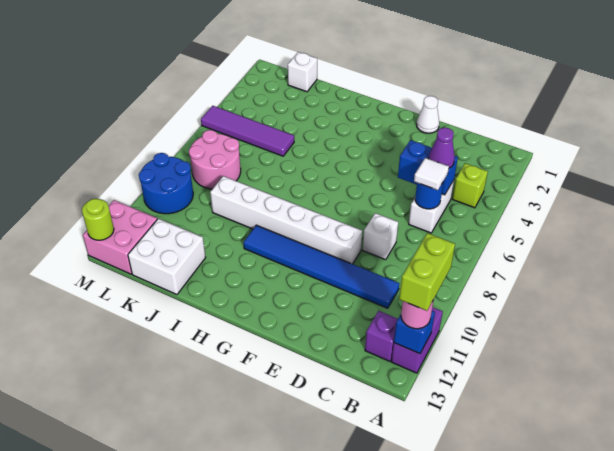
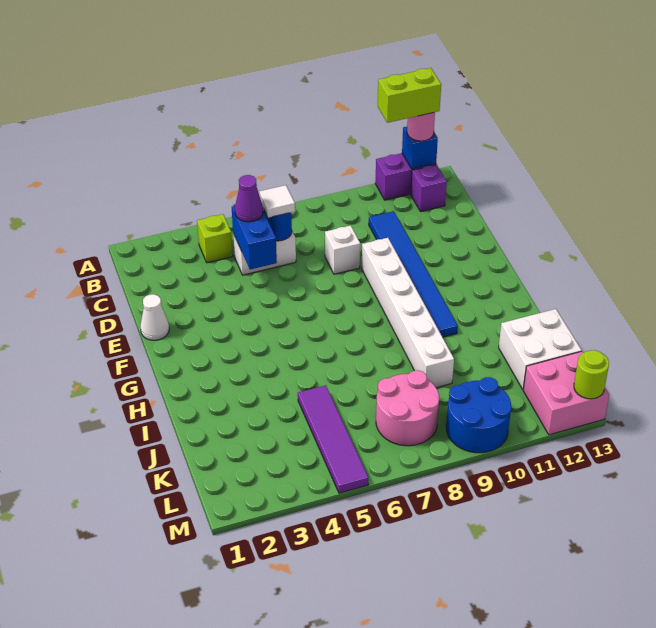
white 1x1 brick [288,52,317,92] -> none

